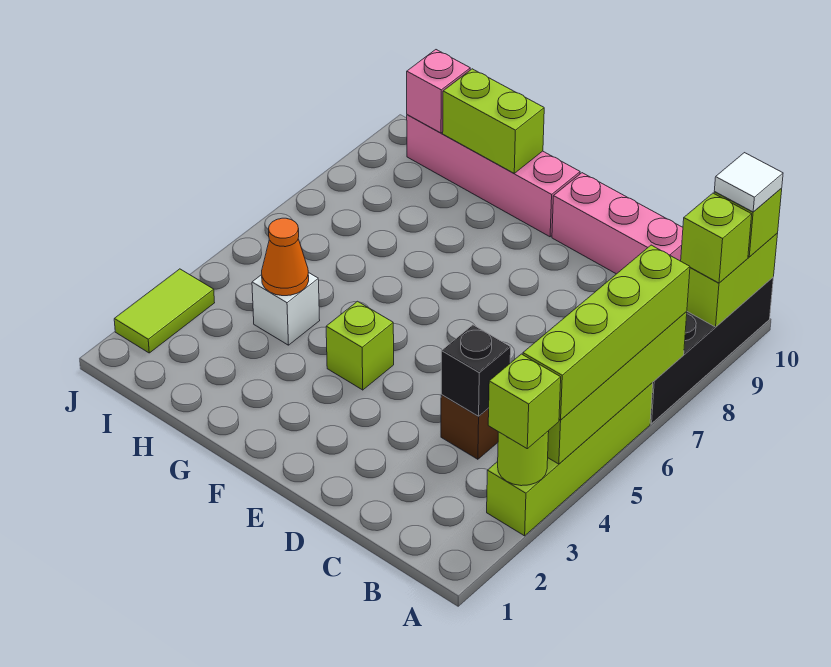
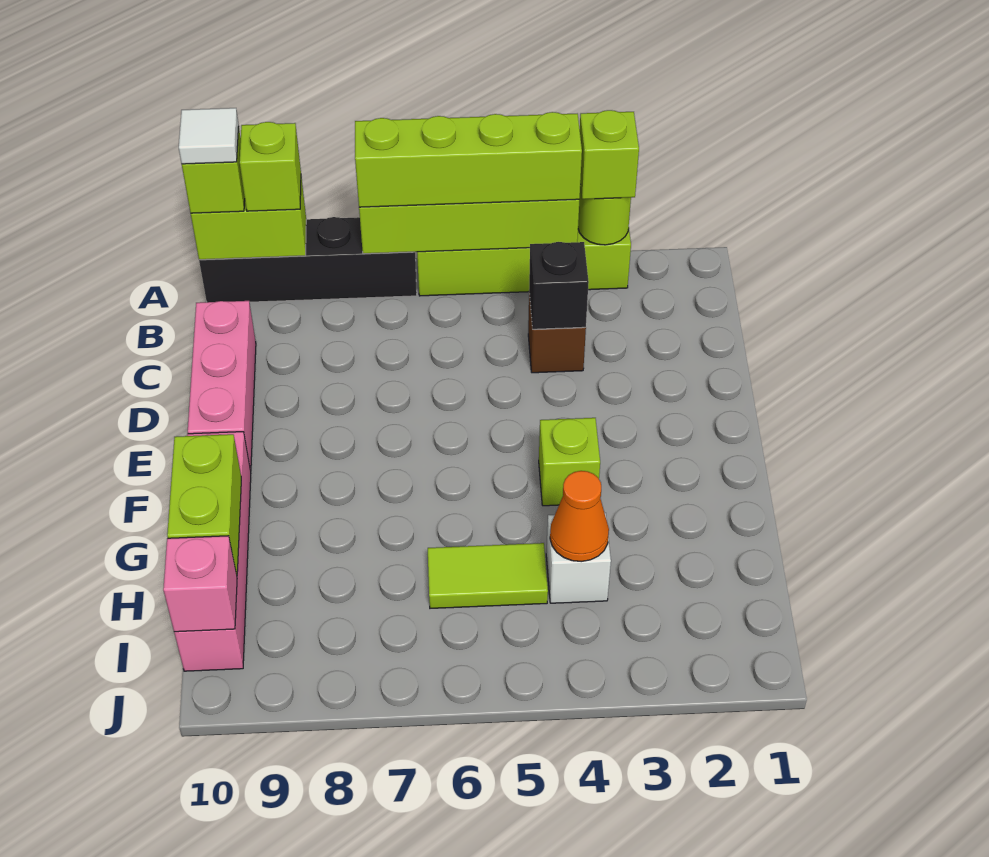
lime 1x2 tile [114,269,215,353] -> lime 1x2 tile moved to [428,543,548,608]

